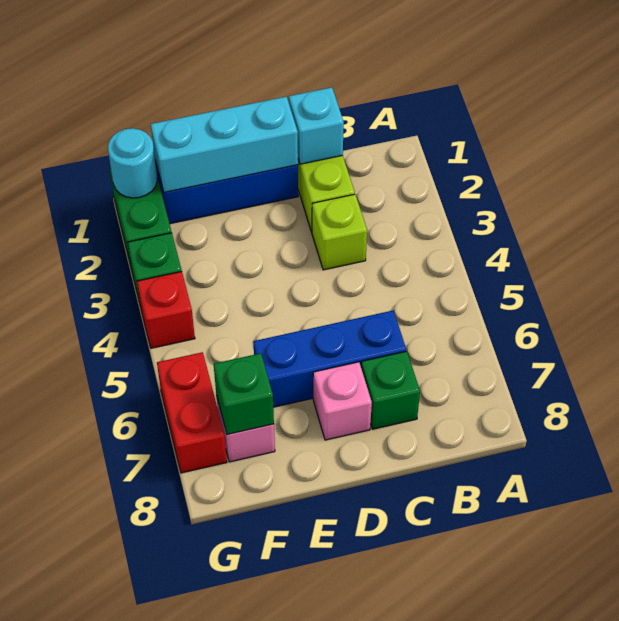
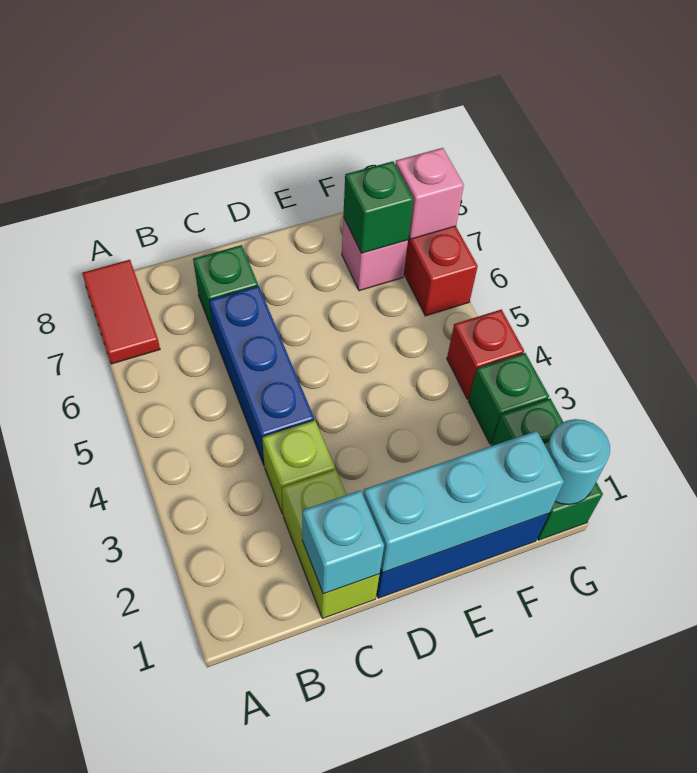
none -> red 1x2 tile [82,260,160,364]
blue 1x3 brick [253,311,406,407] -> blue 1x3 brick turned to [209,286,314,465]
pink 1x1 brick [313,362,372,440] -> pink 1x1 brick moved to [395,148,464,239]

